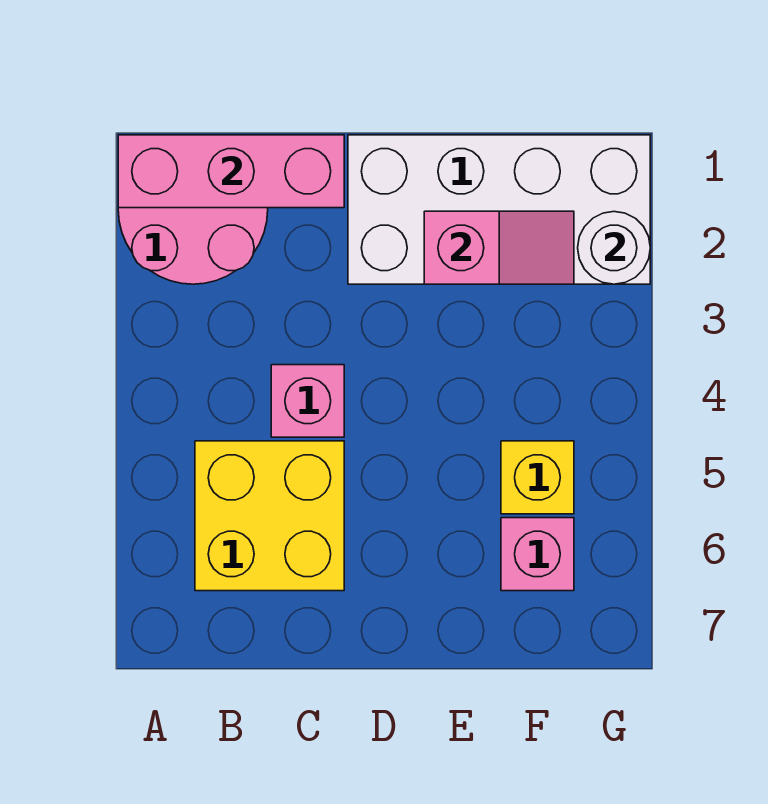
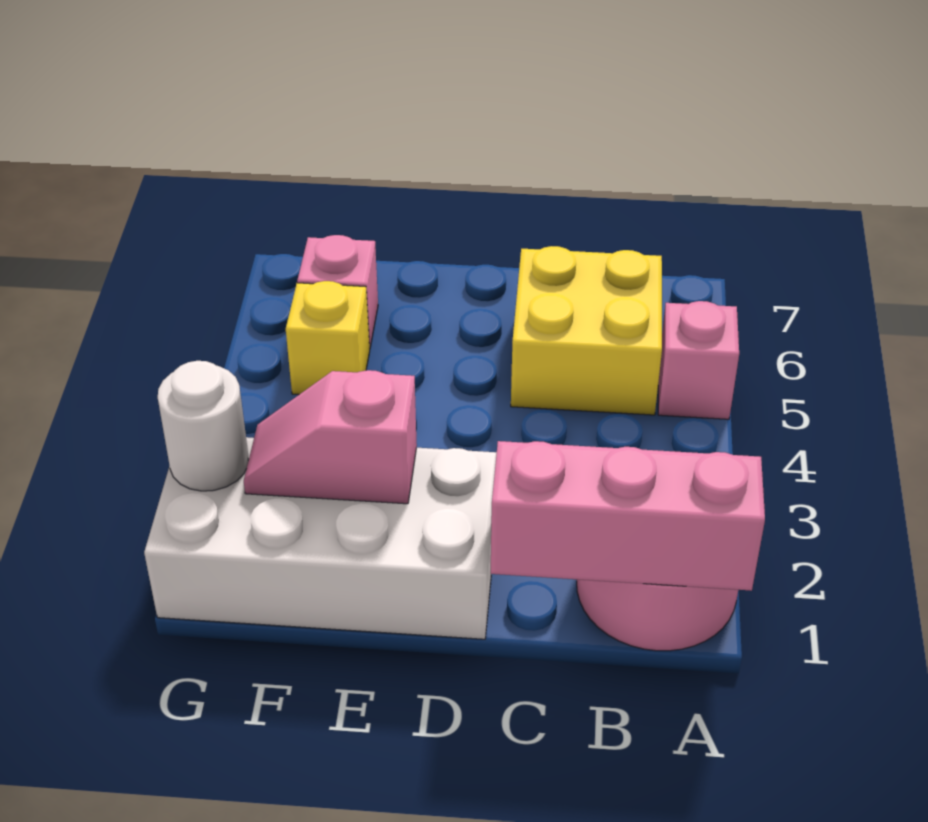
pink 1x1 brick [271,365,344,437] -> pink 1x1 brick moved to [658,301,739,419]

